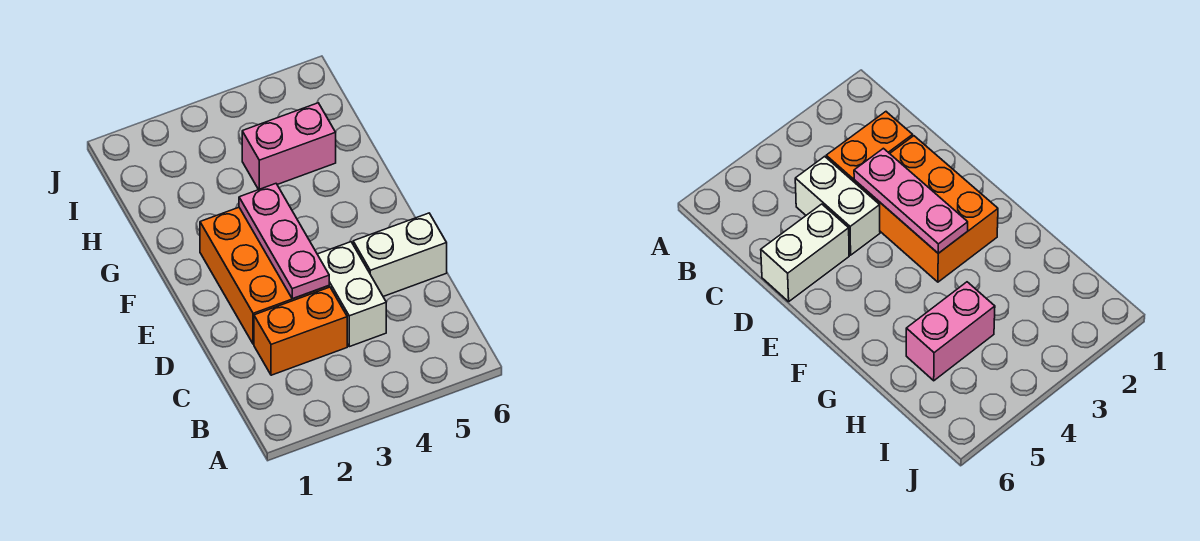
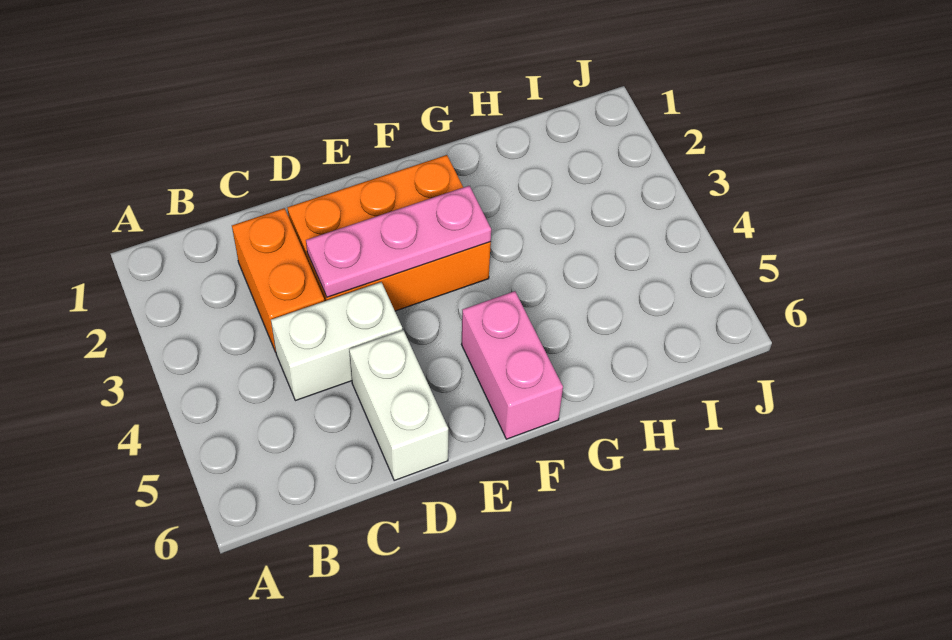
pink 1x2 brick [242,103,336,190] -> pink 1x2 brick moved to [462,291,563,439]

